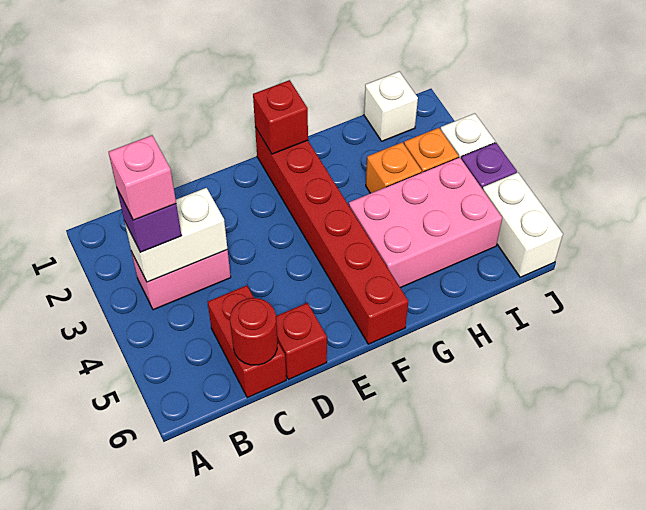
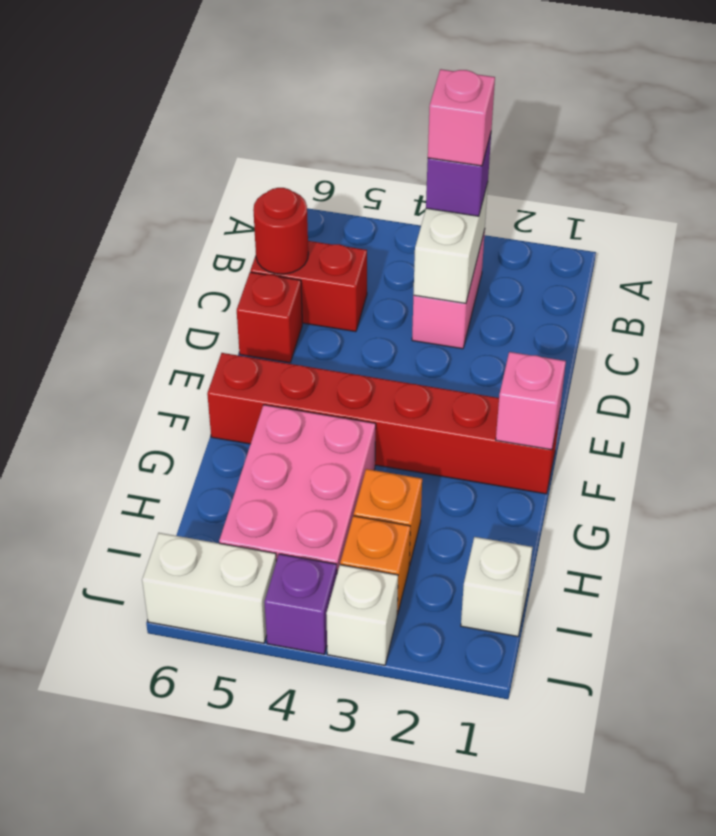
red 1x1 brick [253,80,308,154] -> pink 1x1 brick [496,352,566,450]

